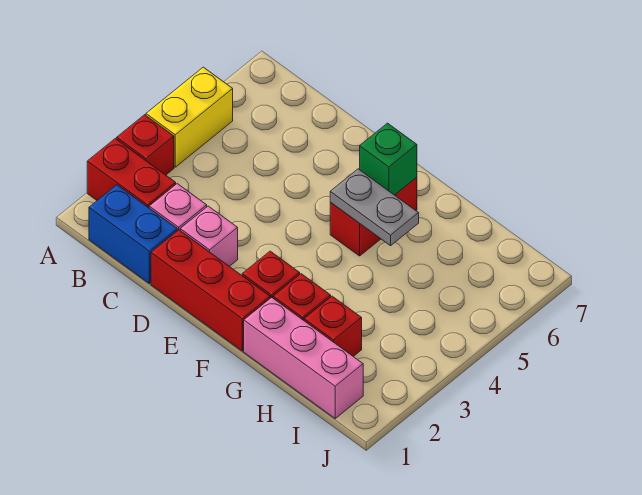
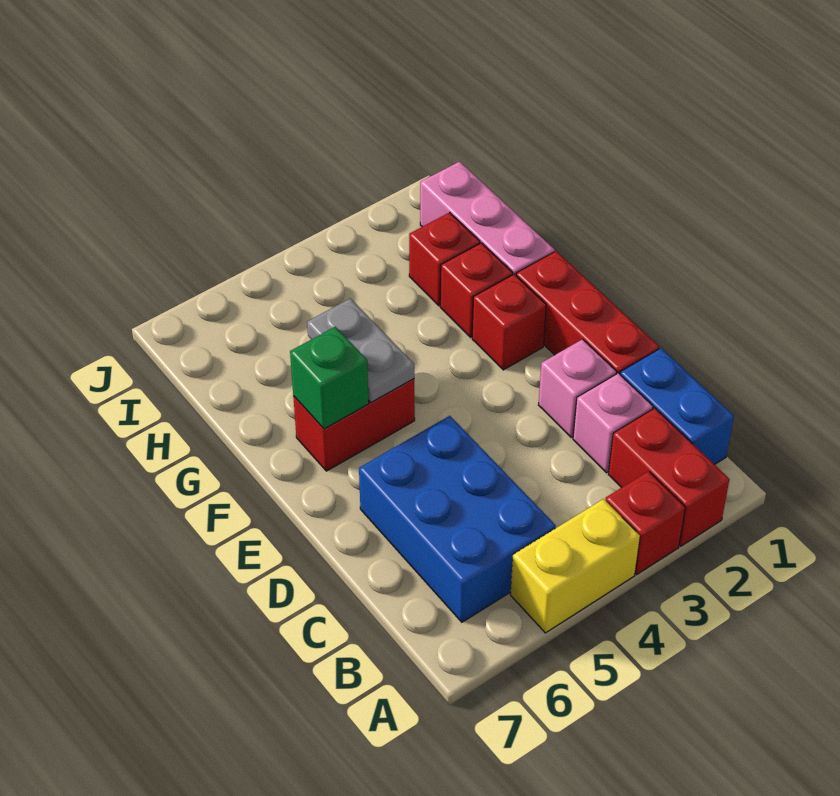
none -> blue 2x3 brick [359,416,556,622]

